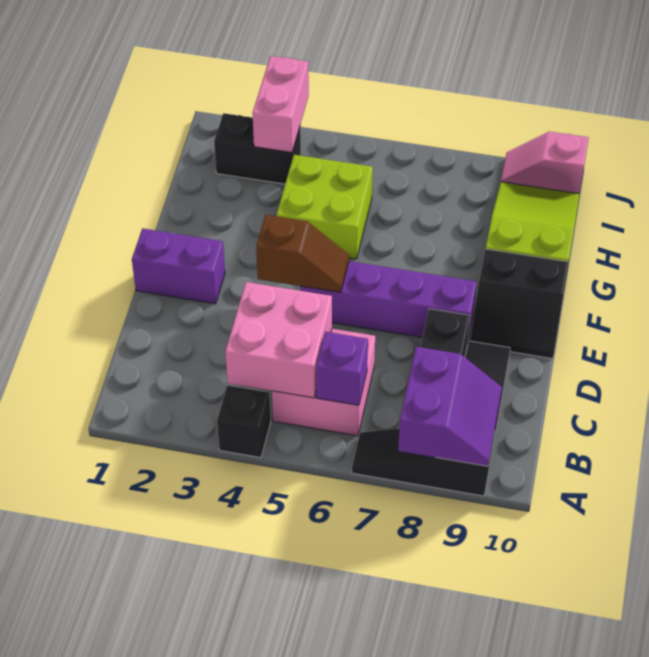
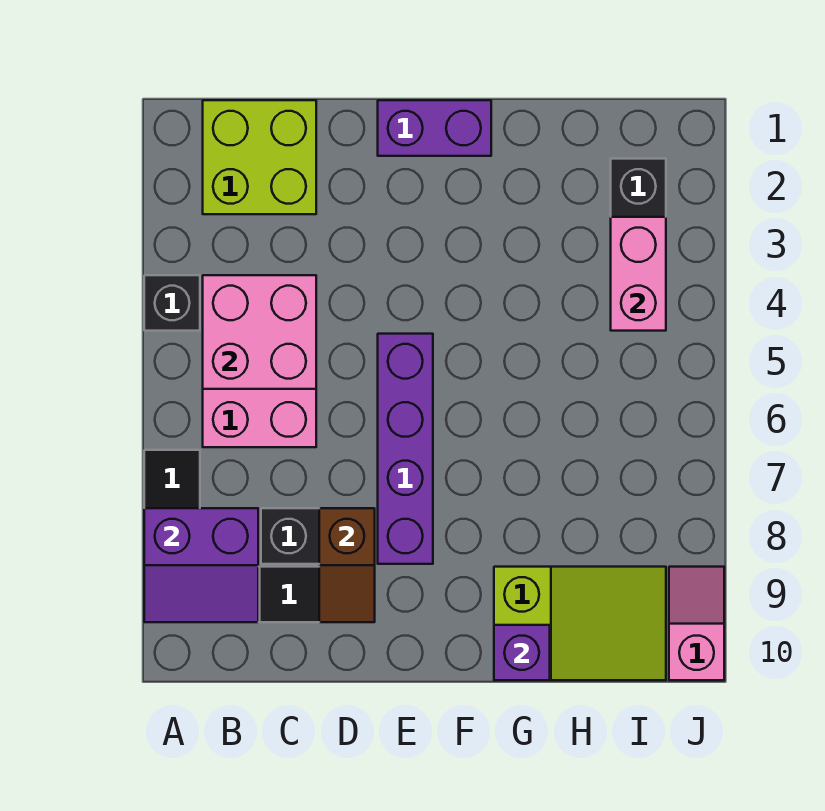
purple 1x1 brick [316,332,368,405] -> purple 1x1 brick moved to [494,625,550,680]
purple 1x2 brick [132,228,225,304] -> purple 1x2 brick turned to [378,100,491,156]
brown 1x2 slope [256,215,349,292] -> brown 1x2 slope moved to [319,508,375,622]
black 2x2 slope [470,249,569,359] -> none
lime 2x2 brick [276,155,373,259] -> lime 2x2 brick moved to [203,100,316,214]
pink 1x2 brick [253,56,309,152] -> pink 1x2 brick turned to [611,217,666,331]

